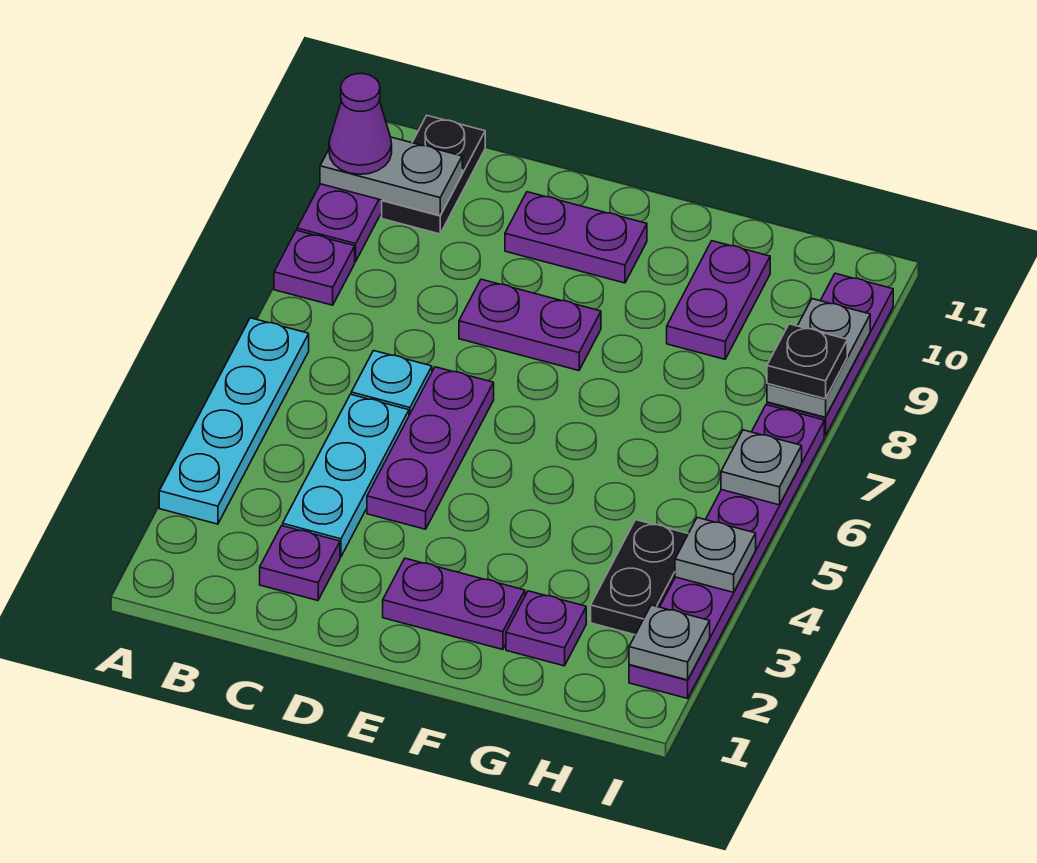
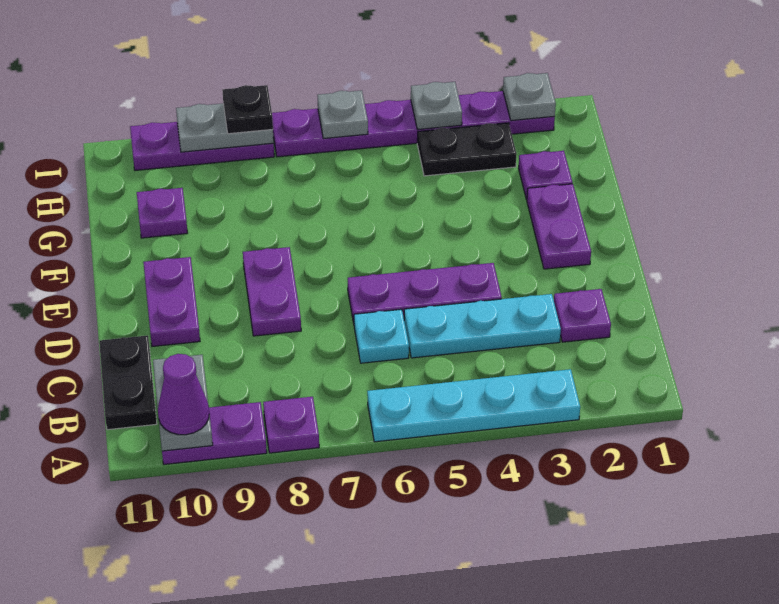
black 1x2 plate [382,116,485,234] -> black 1x2 plate turned to [99,335,157,430]
purple 1x2 plate [667,241,770,359] -> purple 1x1 plate [137,188,188,238]

